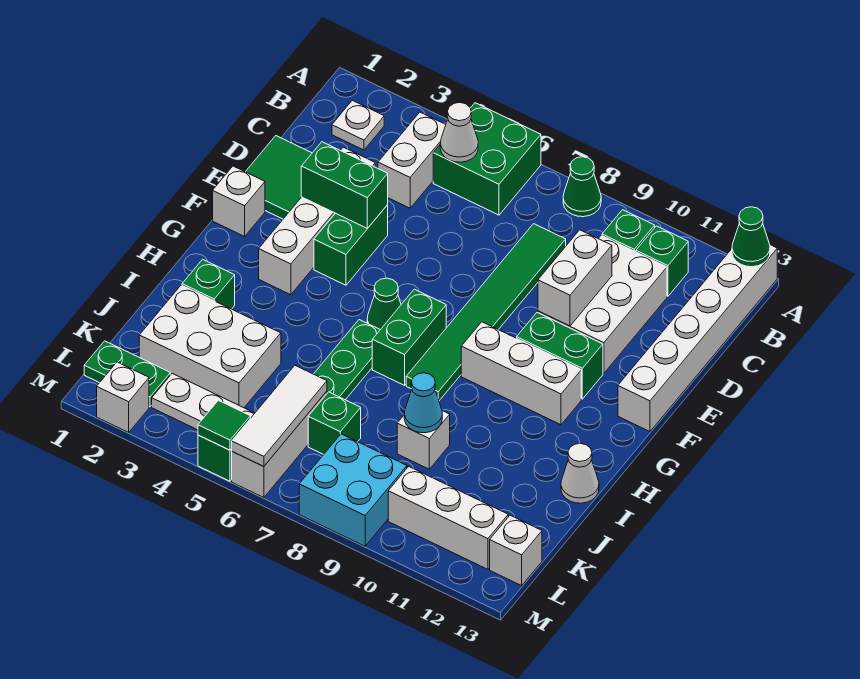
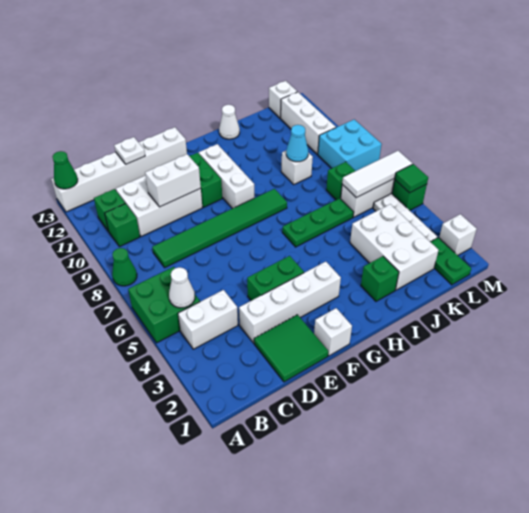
white 1x1 plate [332,100,384,150] -> white 1x1 plate moved to [114,137,145,164]
green 1x2 brick [301,142,388,228] -> none
green 1x1 cone [367,278,401,330] -> none
green 1x2 brick [372,289,446,385] -> none

